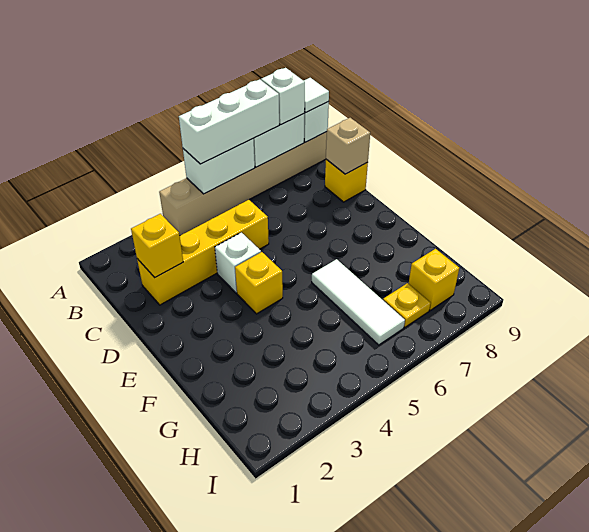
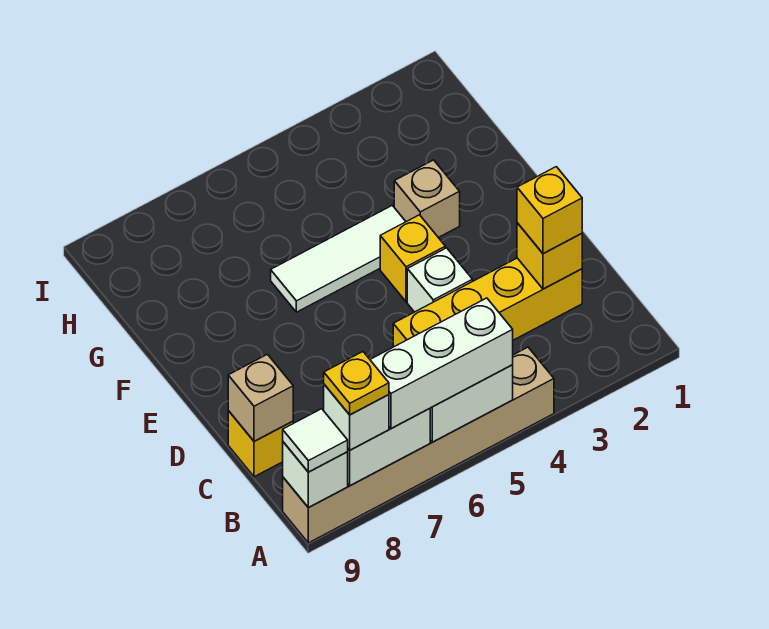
none -> tan 1x1 brick [394,160,460,238]
white 1x3 tile [312,259,405,345] -> white 1x3 tile turned to [271,205,406,312]
yellow 1x1 plate [383,283,431,327] -> yellow 1x1 plate moved to [324,352,389,415]
yellow 1x1 brick [409,249,459,310] -> yellow 1x1 brick moved to [517,167,582,254]

